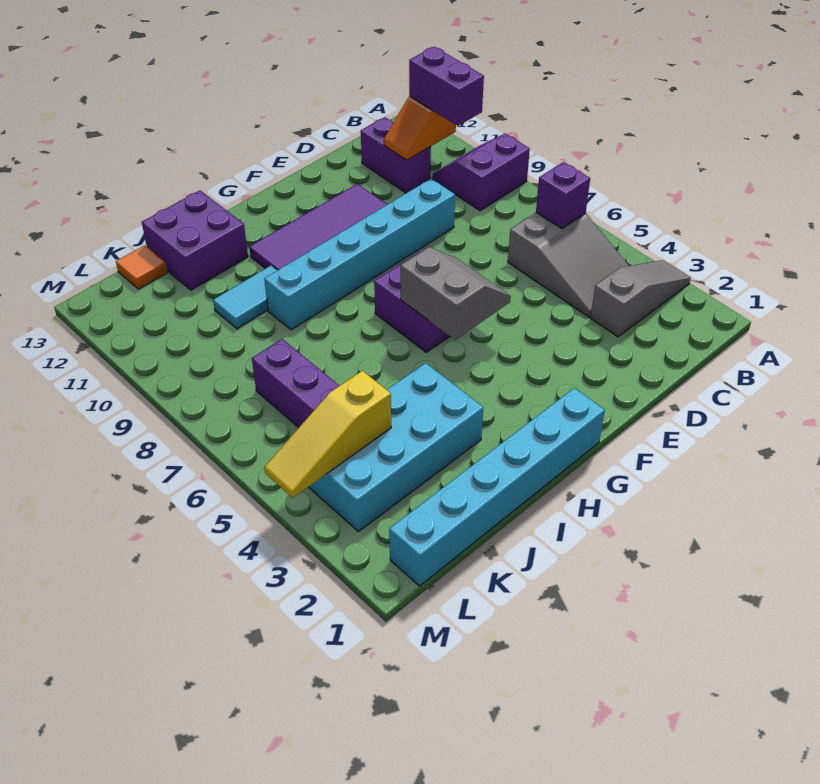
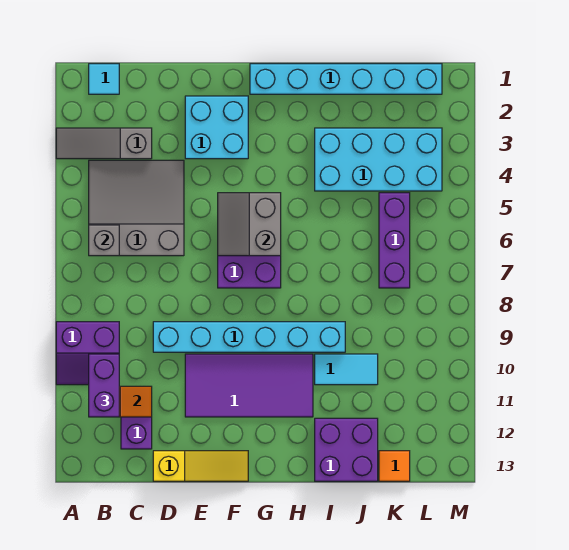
none -> cyan 1x1 tile [89,64,119,94]
grey 2x3 slope [508,213,629,317] -> grey 3x3 slope [89,160,184,256]
purple 1x1 brick [536,162,590,229] -> grey 1x1 brick [89,225,119,256]
none -> cyan 2x2 brick [185,96,248,159]
yellow 1x3 slope [264,371,391,498] -> yellow 1x3 slope moved to [153,451,248,481]

